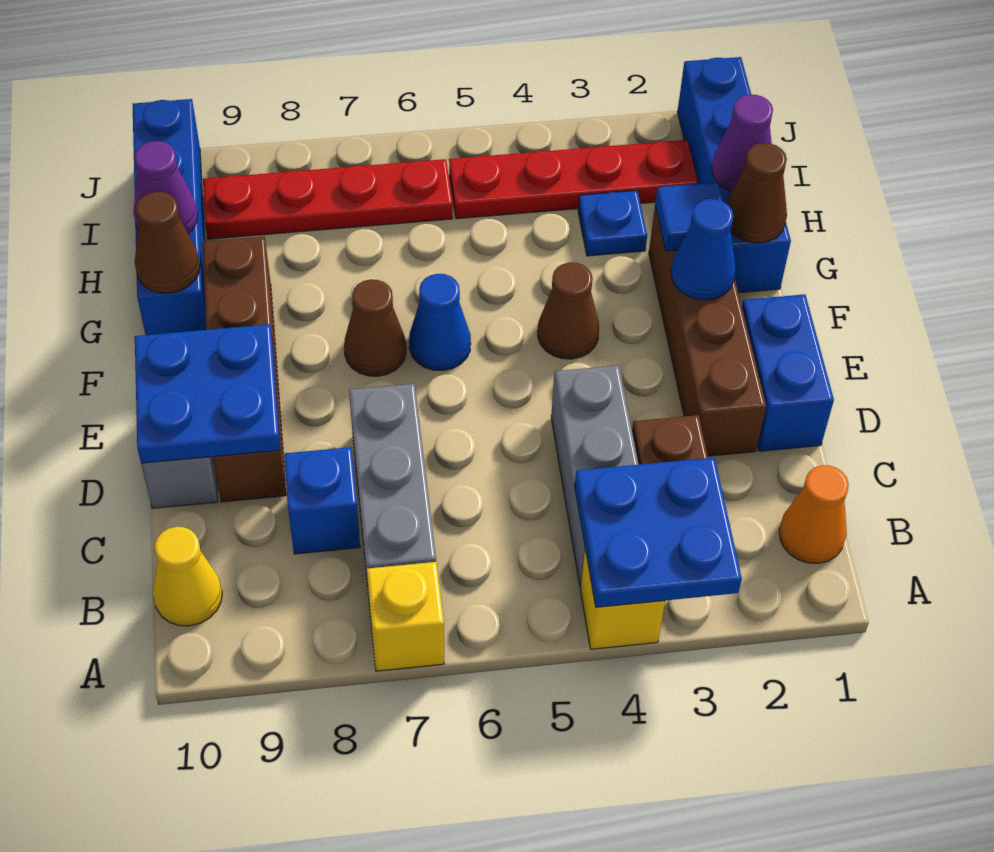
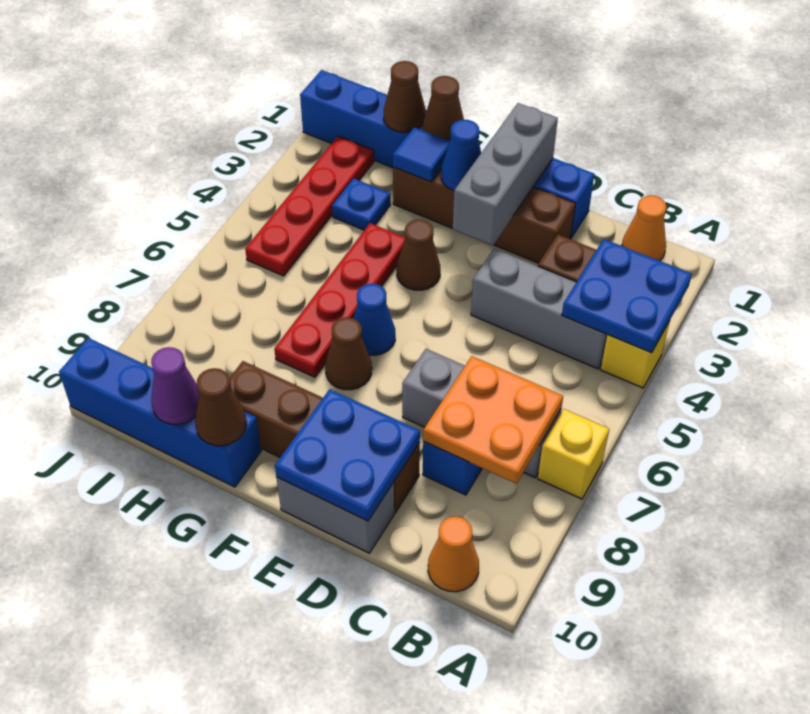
none -> orange 2x2 plate [423,356,563,484]
yellow 1x1 cone [153,527,222,626] -> orange 1x1 cone [428,517,479,592]
none -> grey 1x3 brick [453,103,558,245]
purple 1x1 cone [712,94,773,191] -> brown 1x1 cone [384,61,426,132]
red 1x4 plate [203,159,453,239] -> red 1x4 plate moved to [274,223,405,377]

